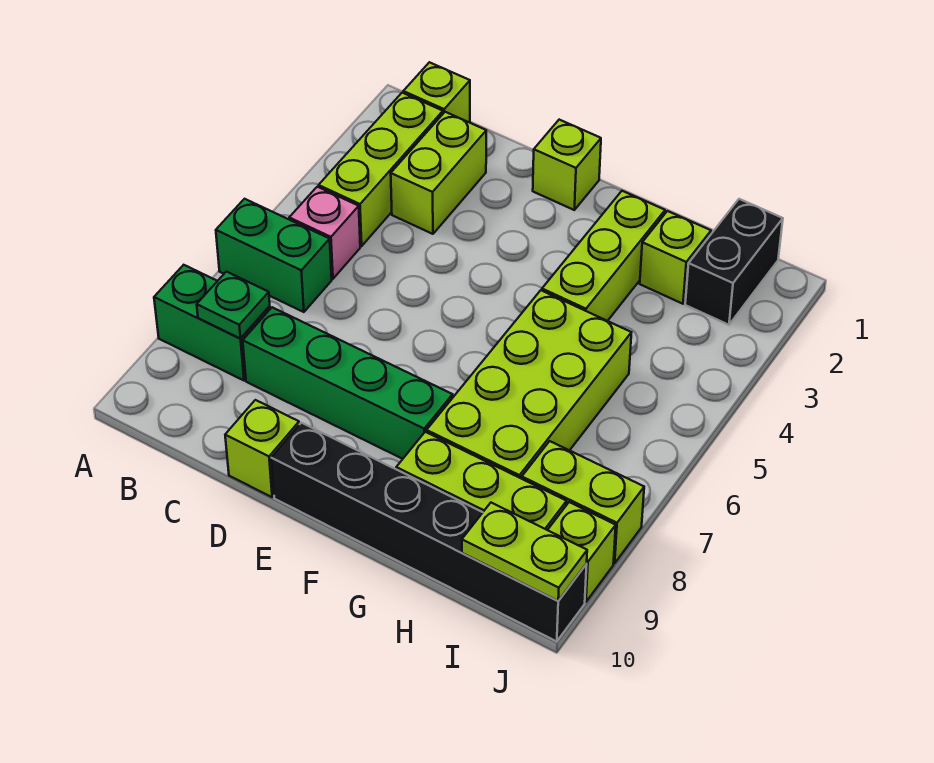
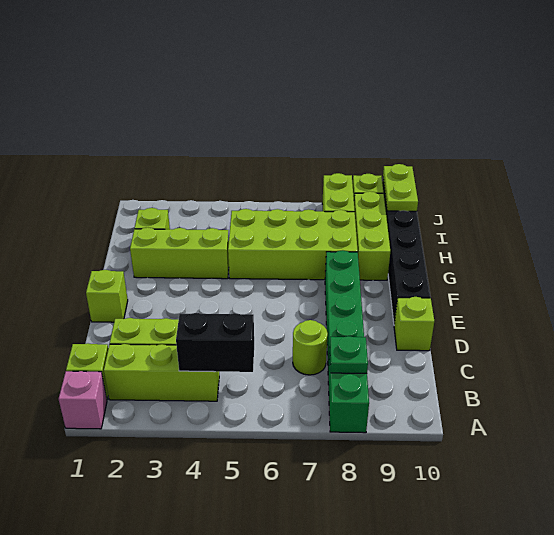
green 1x2 brick [216,199,332,312] -> none
pink 1x1 brick [289,187,360,279] -> pink 1x1 brick moved to [59,371,107,429]
none -> lime 1x1 round brick [293,320,328,375]
black 1x2 brick [685,199,783,325] -> black 1x2 brick moved to [176,313,254,372]

